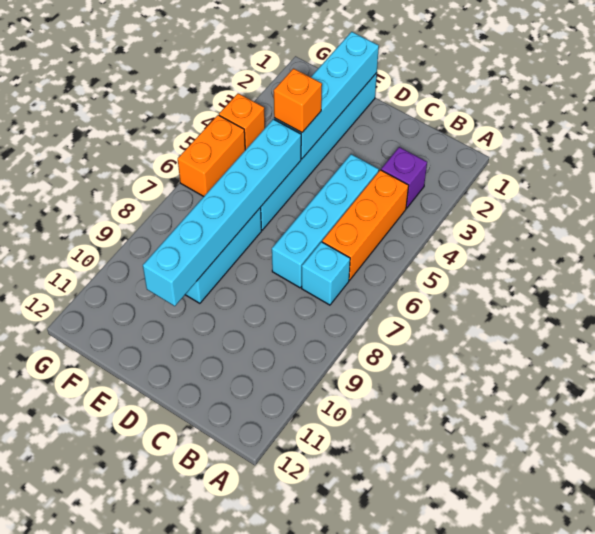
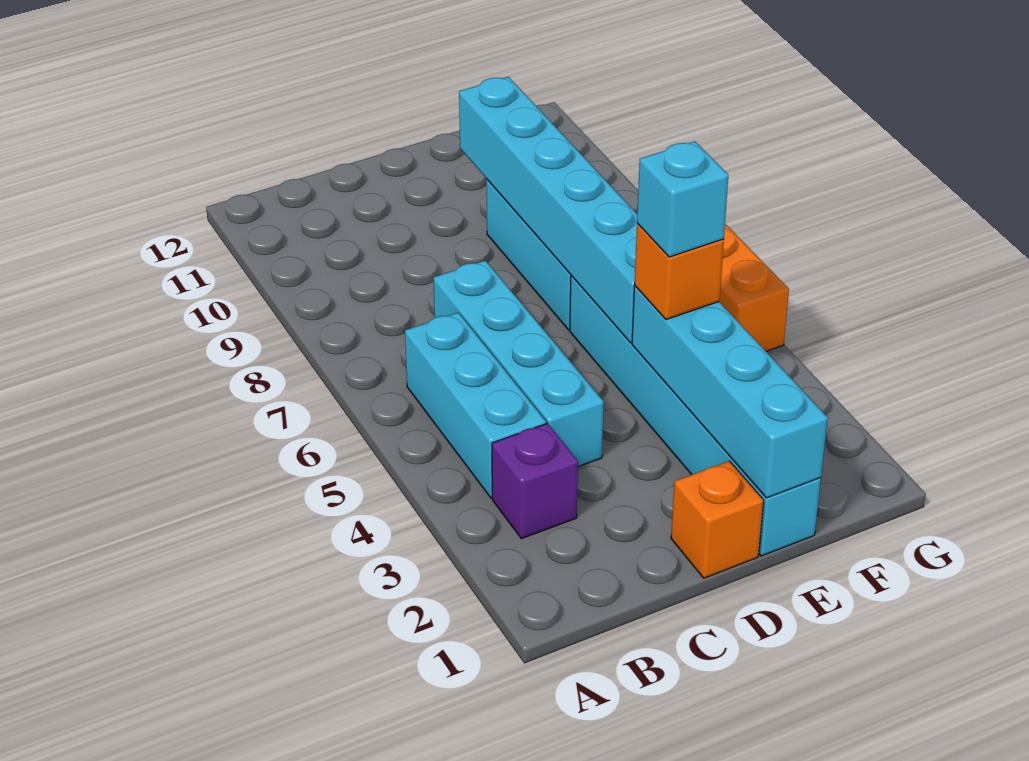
orange 1x3 brick [322,170,409,280] -> cyan 1x3 brick [405,313,546,498]
cyan 1x1 brick [302,242,350,305] -> cyan 1x1 brick moved to [637,141,728,257]
orange 1x1 brick [219,93,265,150] -> orange 1x1 brick moved to [671,461,763,578]

